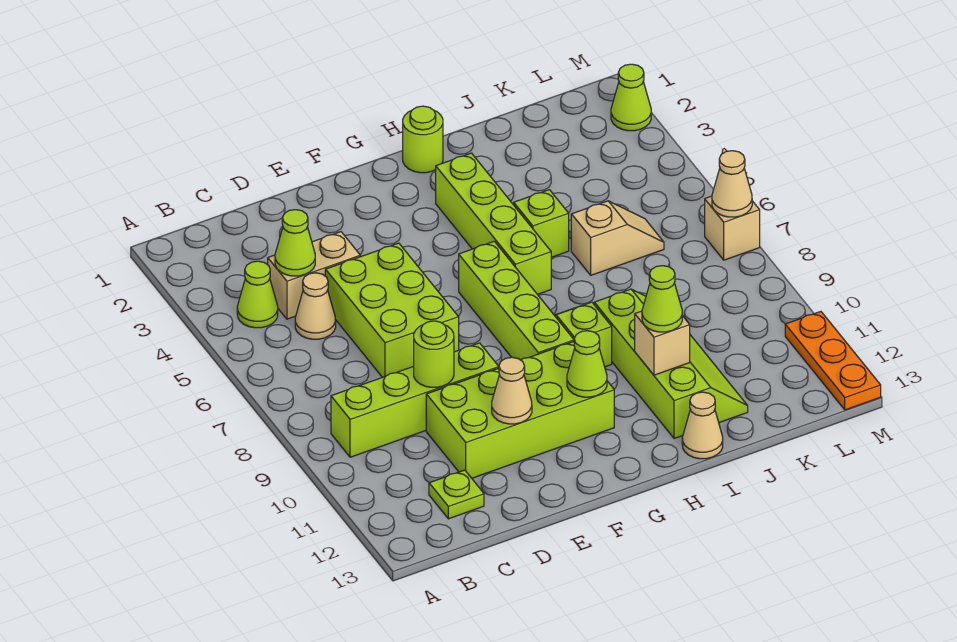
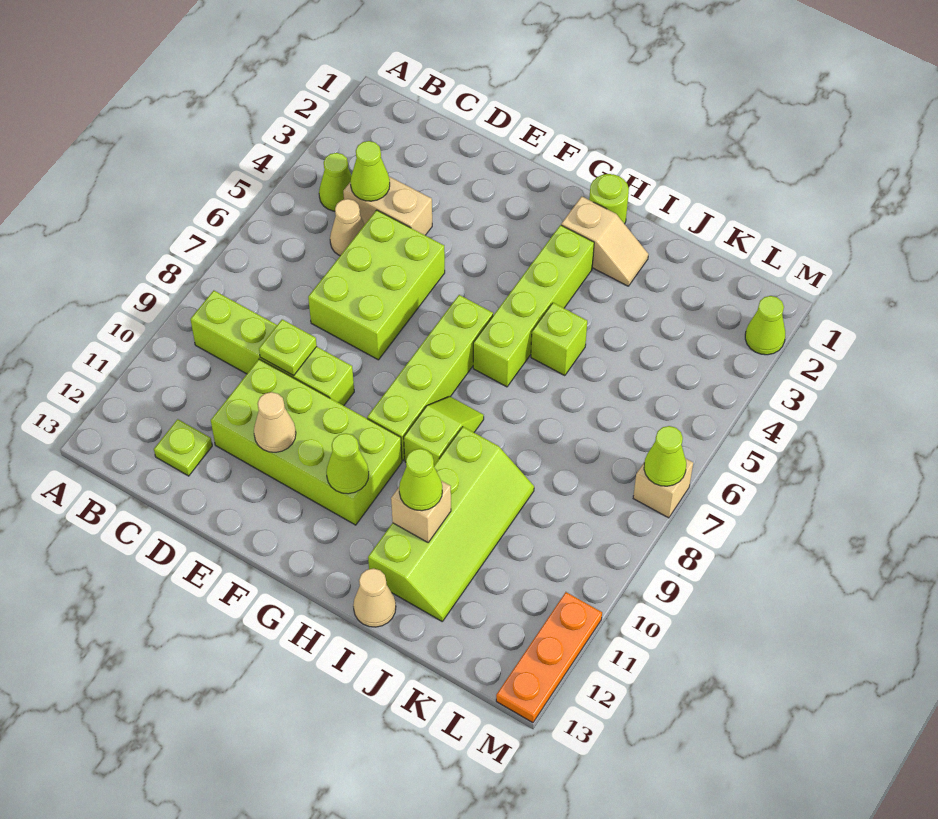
lime 1x1 round brick [414,321,454,387] -> lime 1x1 plate [259,319,317,376]
tan 1x2 slope [571,201,664,275] -> tan 1x2 slope moved to [561,196,648,286]
tan 1x1 cone [712,151,752,217] -> lime 1x1 cone [644,426,686,486]

